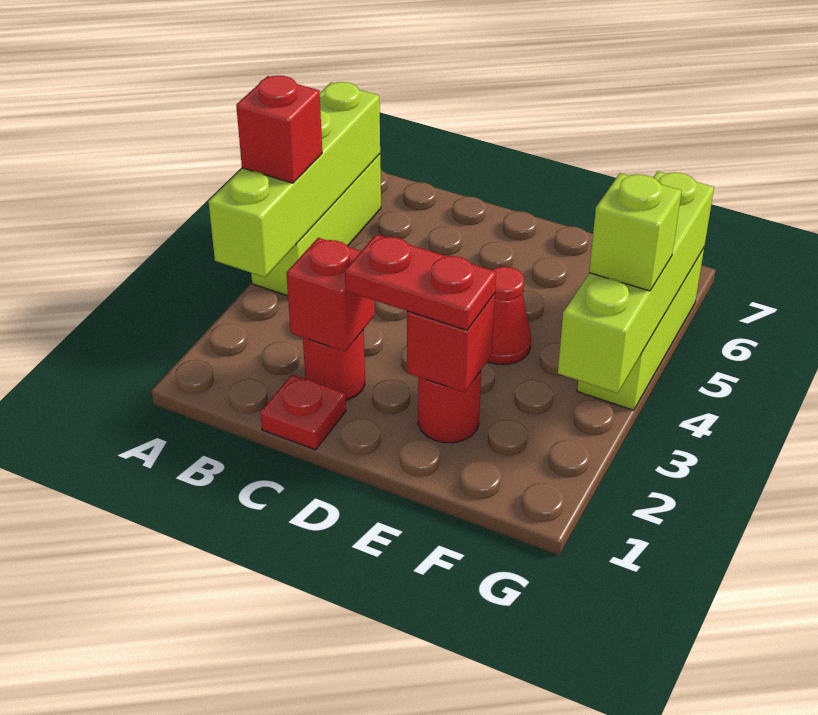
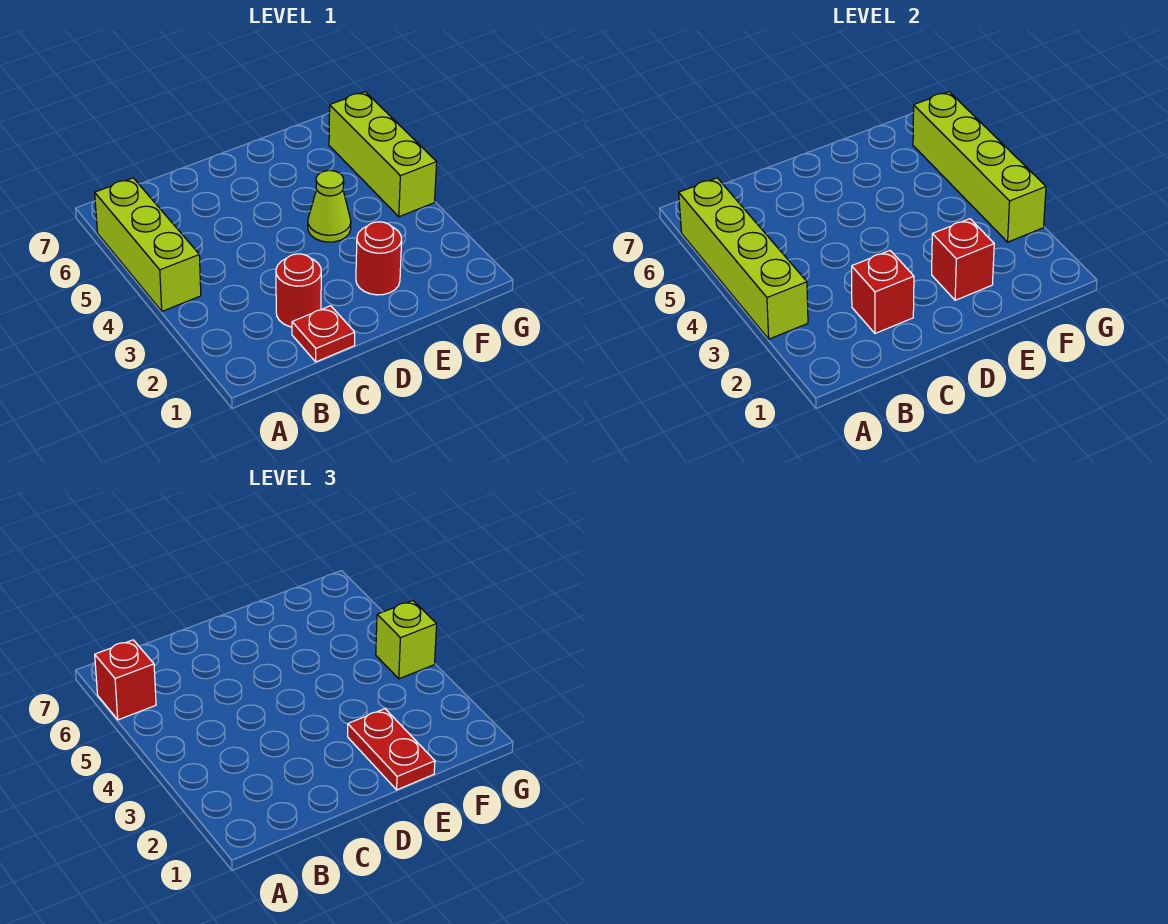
red 1x1 brick [236,76,322,183] -> red 1x1 brick moved to [95,640,156,720]
red 1x2 plate [345,235,496,330] -> red 1x2 plate turned to [348,709,435,790]
red 1x1 cone [487,267,531,364] -> lime 1x1 cone [308,171,351,242]

